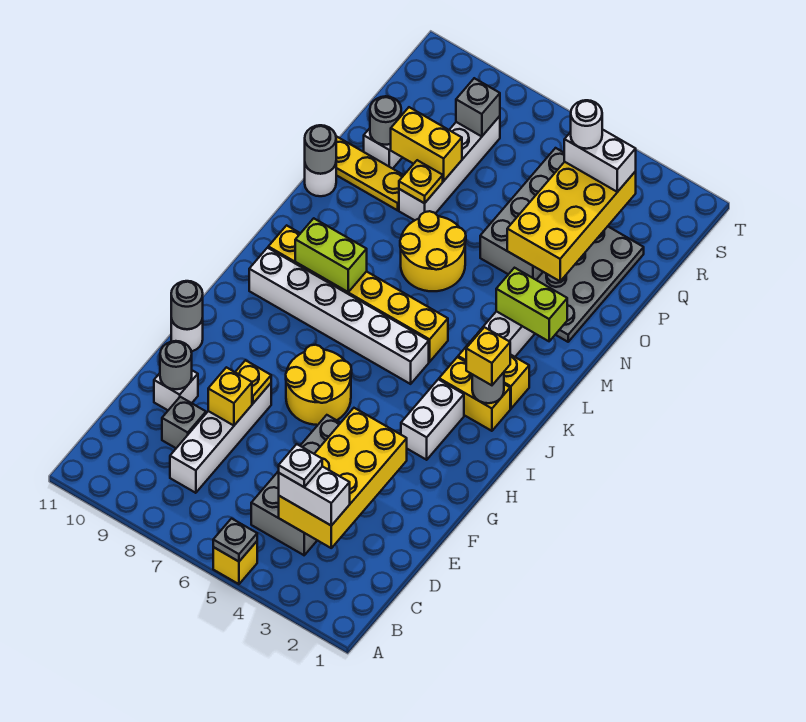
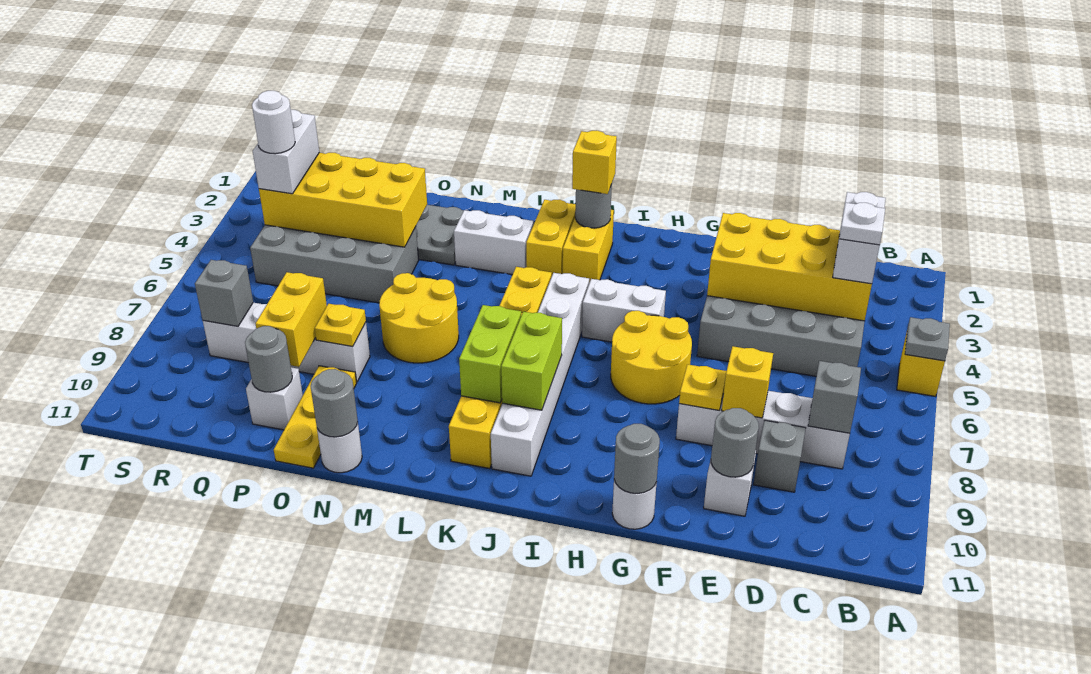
none -> grey 1x1 brick [808,361,861,433]
white 1x2 brick [401,379,464,460] -> white 1x2 brick moved to [582,279,666,342]
lime 1x2 brick [496,268,567,341] -> lime 1x2 brick moved to [501,312,562,410]

